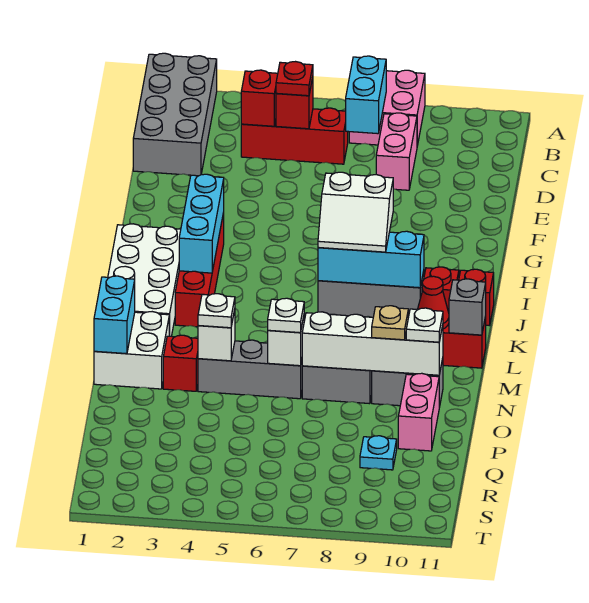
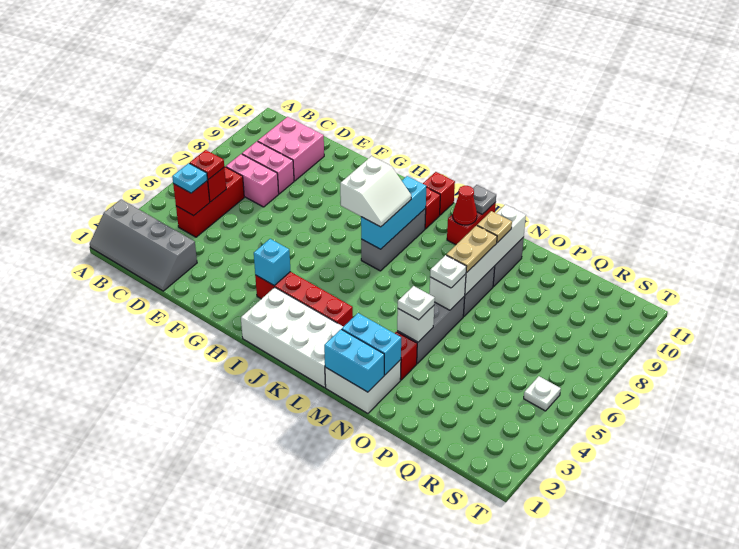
grey 2x4 brick [133,53,217,176] -> grey 2x4 slope [90,199,197,291]
pink 2x2 brick [349,70,425,146] -> pink 2x2 brick moved to [258,117,324,181]
cyan 1x2 brick [346,56,386,134] -> cyan 1x2 brick moved to [342,313,401,375]
cyan 1x3 brick [179,174,224,273] -> cyan 1x1 brick [254,239,290,286]
grey 1x1 brick [449,279,486,335] -> grey 1x1 plate [473,185,496,214]
none -> tan 1x2 plate [446,226,497,273]
white 1x1 plate [406,308,443,342] -> white 1x1 plate moved to [524,376,561,411]
pink 1x2 brick [398,373,439,451] -> pink 1x2 brick moved to [226,154,279,207]
cyan 1x1 plate [360,436,397,470] -> cyan 1x1 plate moved to [172,163,208,193]

